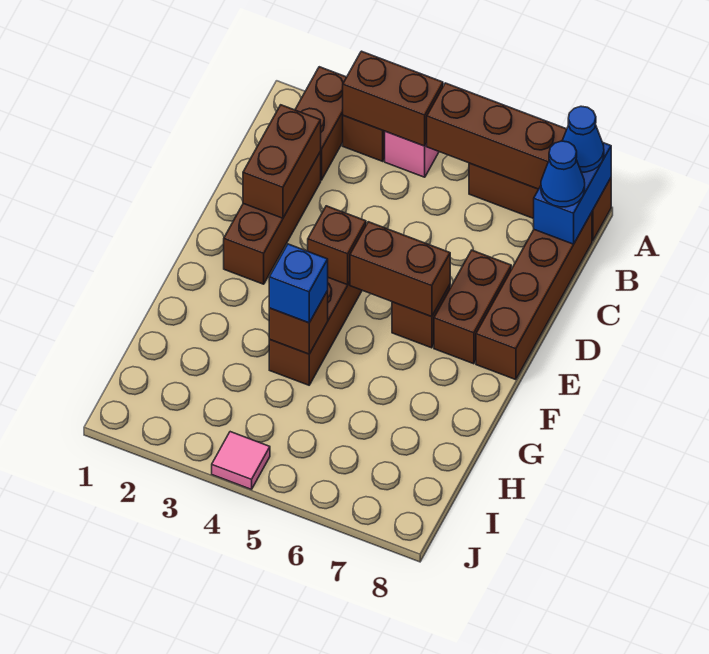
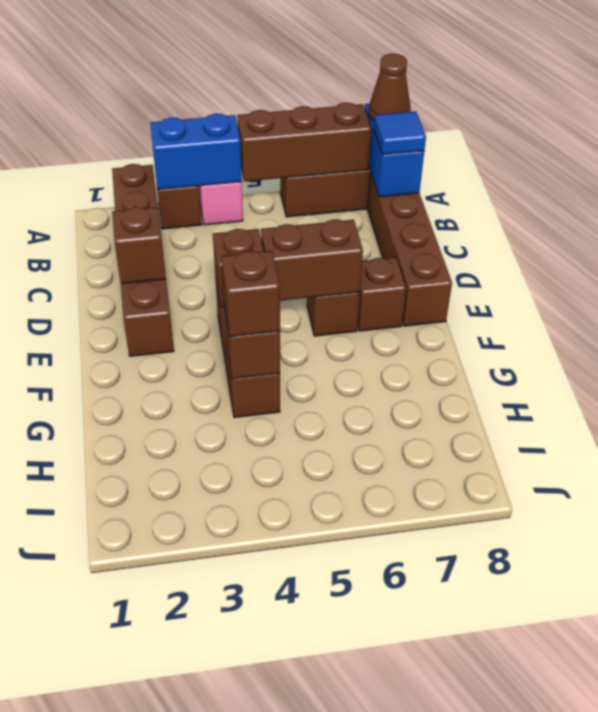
brown 1x2 brick [343,51,443,146] -> blue 1x2 brick [150,114,242,190]
blue 1x1 cone [562,106,604,172] -> brown 1x1 cone [369,54,411,121]
blue 1x1 cone [541,141,585,207] -> blue 1x1 tile [374,111,426,155]
brown 1x2 brick [243,105,321,218] -> brown 1x1 brick [112,207,166,284]
brown 1x2 brick [434,250,511,364] -> brown 1x1 brick [358,258,406,331]
blue 1x1 brick [269,244,328,323] -> brown 1x1 brick [221,251,280,337]
pink 1x1 tile [212,432,270,489] -> none

